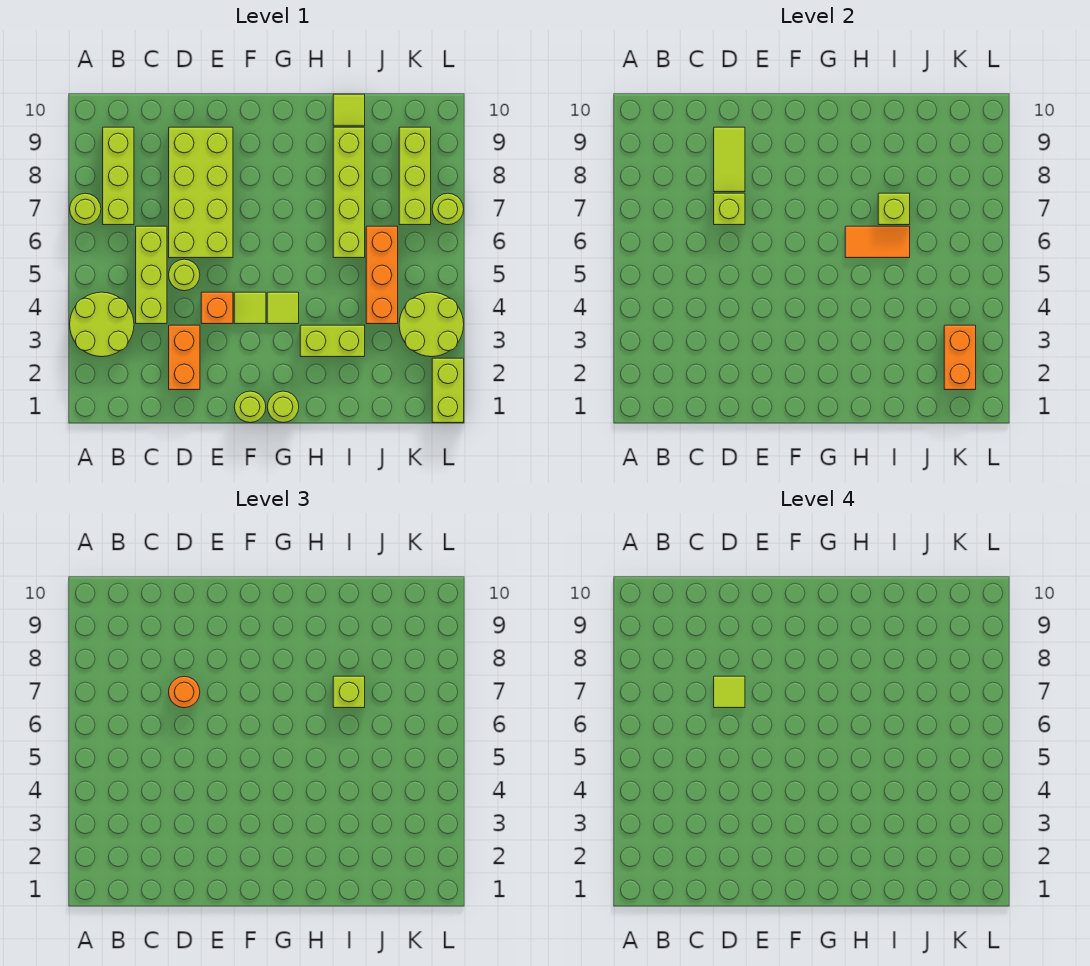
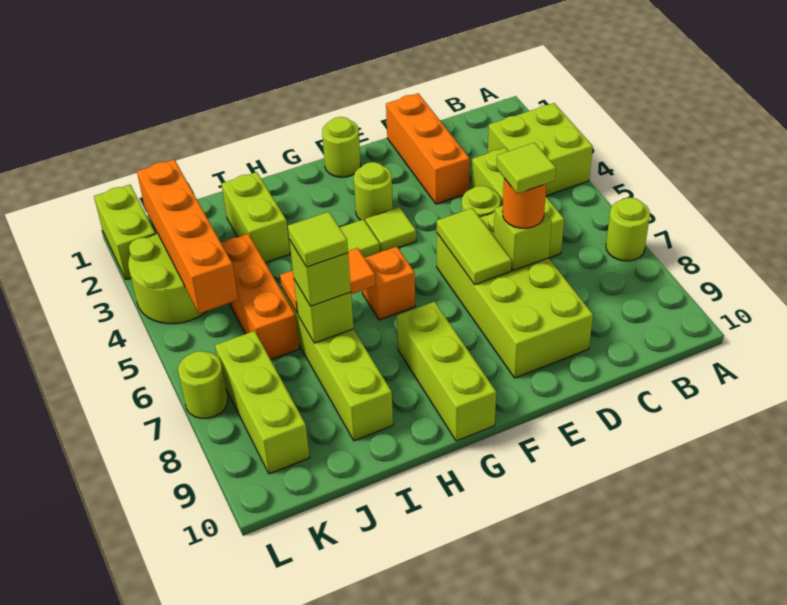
lime 2x2 round brick [70,292,134,357] -> lime 2x2 brick [488,103,593,196]
lime 1x3 brick [103,127,134,225] -> lime 1x3 brick moved to [397,302,496,441]
orange 1x2 brick [169,325,200,390] -> orange 1x3 brick [386,93,470,204]
lime 1x2 tile [714,127,745,192] -> lime 1x2 tile moved to [437,208,512,285]
orange 1x1 brick [201,292,233,324] -> orange 1x1 brick moved to [362,247,415,320]
lime 1x1 round brick [267,391,299,423] -> lime 1x1 round brick moved to [354,162,393,221]
lime 1x2 brick [300,325,365,357] -> lime 1x2 brick turned to [222,172,290,263]
lime 1x1 tile [333,94,365,126] -> lime 1x1 tile moved to [288,212,348,267]
orange 1x2 brick [944,325,976,390] -> orange 1x4 brick [137,159,238,313]

